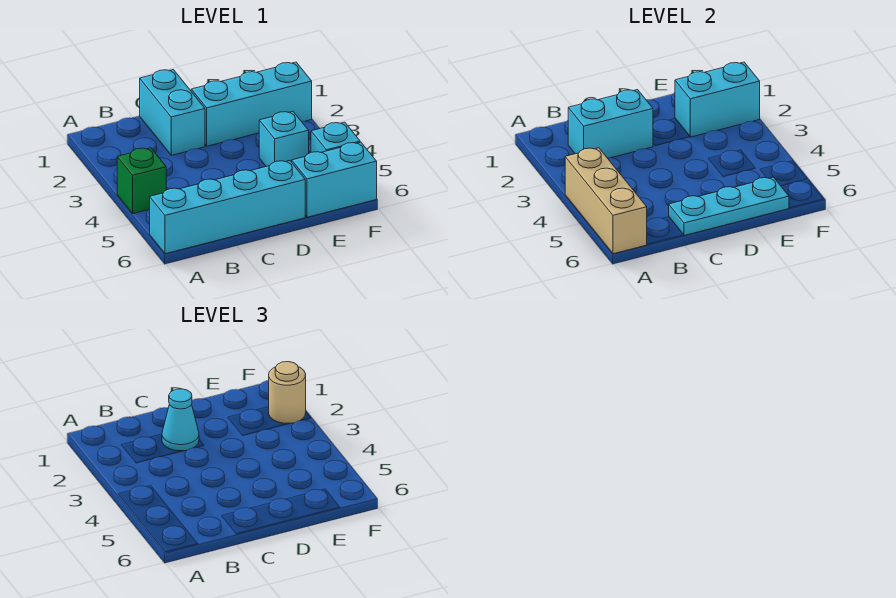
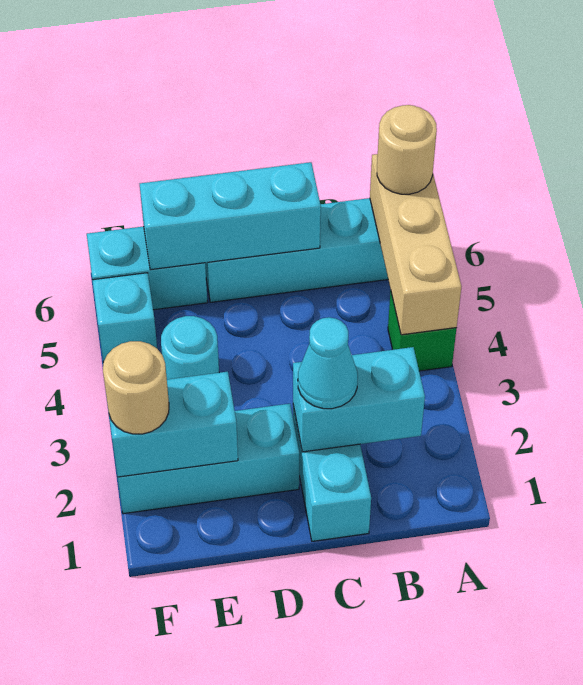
none -> tan 1x1 round brick [377,105,437,194]
cyan 1x3 plate [669,177,789,236] -> cyan 1x3 brick [140,162,321,270]
cyan 1x1 brick [259,111,309,166] -> cyan 1x1 round brick [161,316,219,379]

